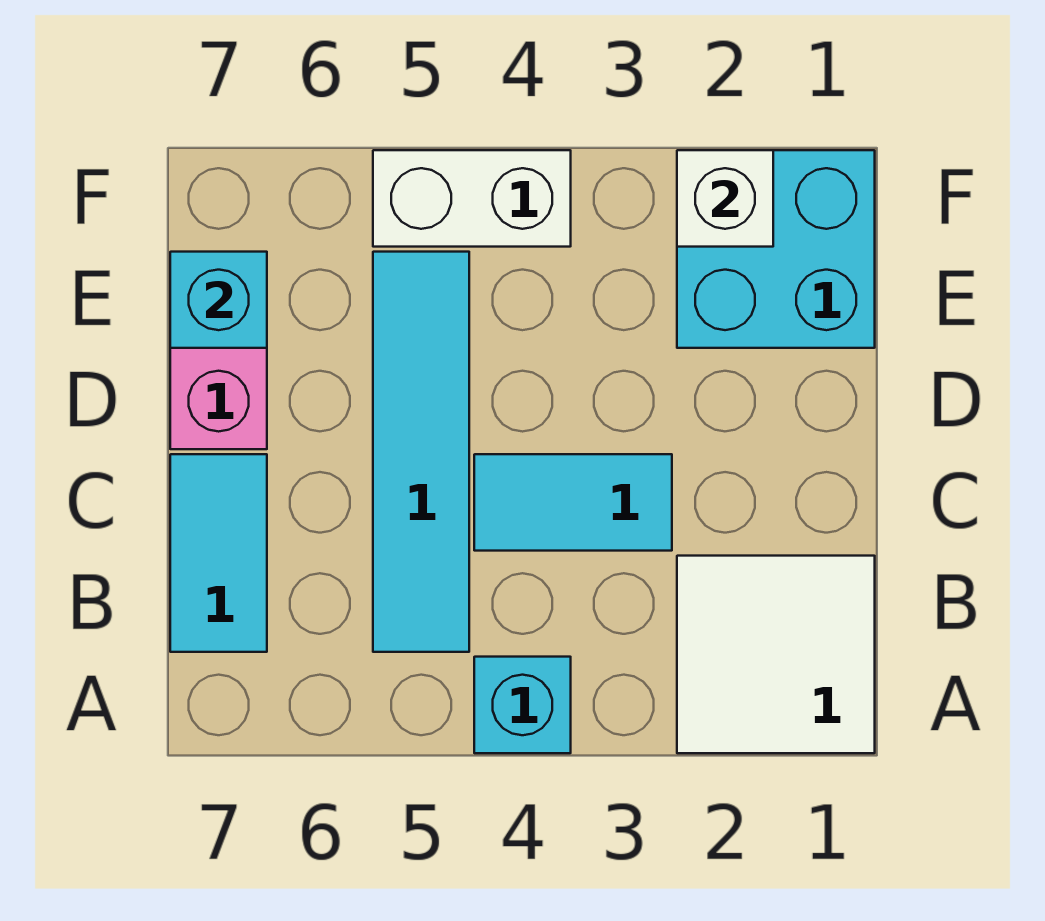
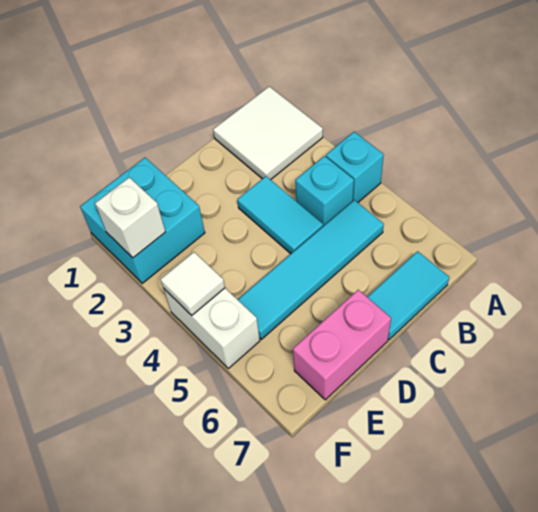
cyan 1x1 brick [170,252,267,348] -> cyan 1x1 brick moved to [295,156,354,226]
none -> white 1x1 tile [161,252,225,315]

